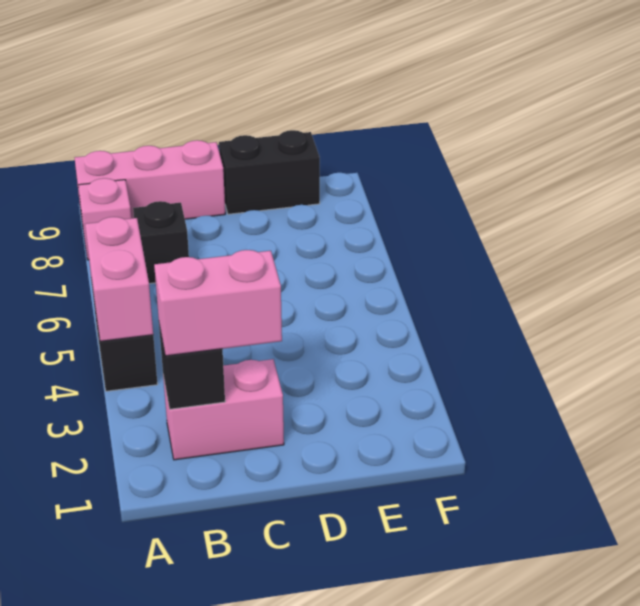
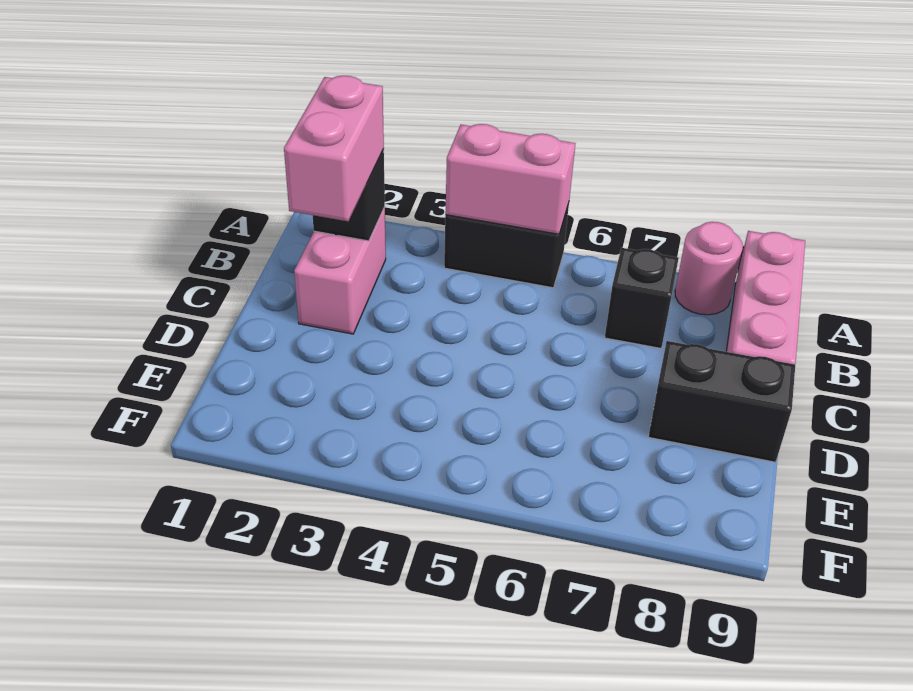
pink 1x1 brick [78,178,131,260] -> pink 1x1 round brick [675,222,743,315]
black 1x2 brick [219,130,320,214] -> black 1x2 brick turned to [648,341,795,462]

